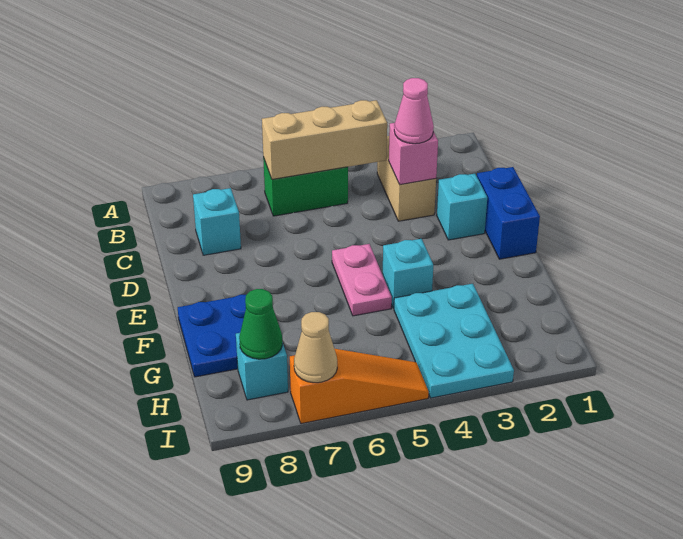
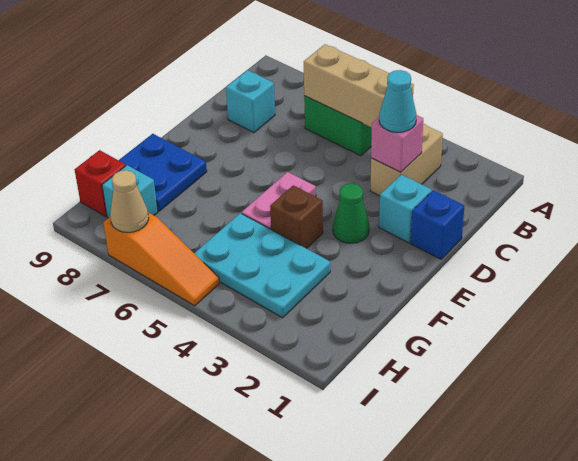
pink 1x1 cone [394,78,434,144] -> cyan 1x1 cone [379,70,417,132]
blue 1x2 brick [477,167,540,259] -> blue 1x1 brick [411,190,464,259]
cyan 1x1 brick [383,239,433,308] -> brown 1x1 brick [270,185,323,249]
cyan 2x3 plate [394,284,514,398] -> cyan 2x3 plate turned to [194,213,330,318]
green 1x1 cone [239,289,282,359] -> green 1x1 cone moved to [333,183,369,243]
none -> red 1x1 brick [75,150,126,217]

